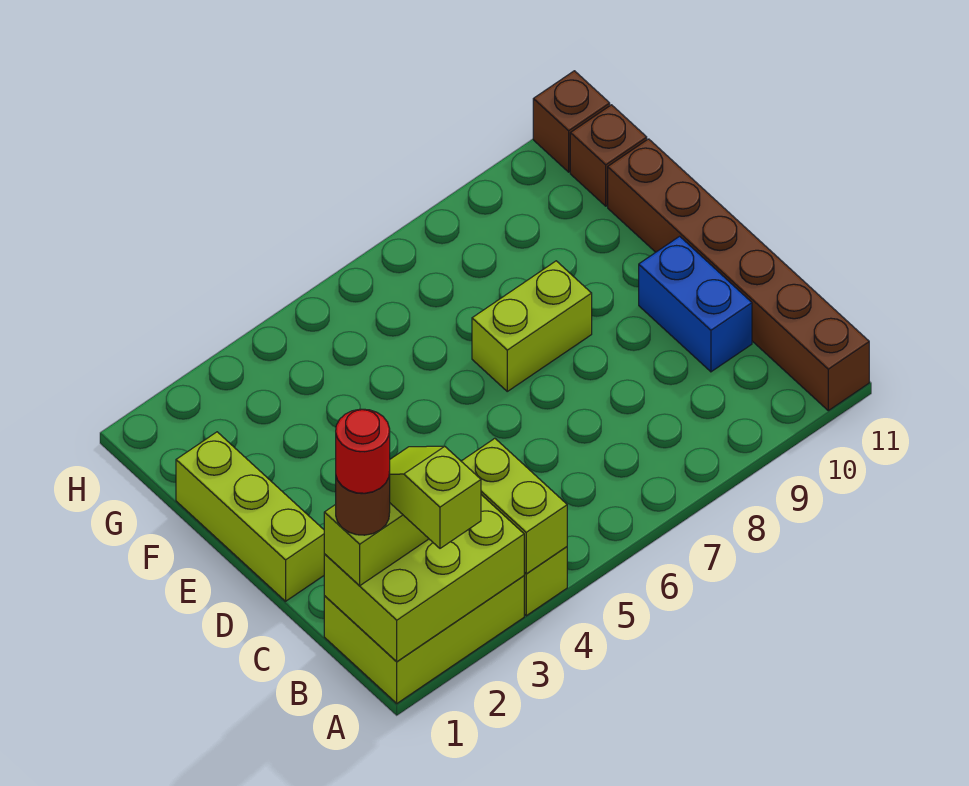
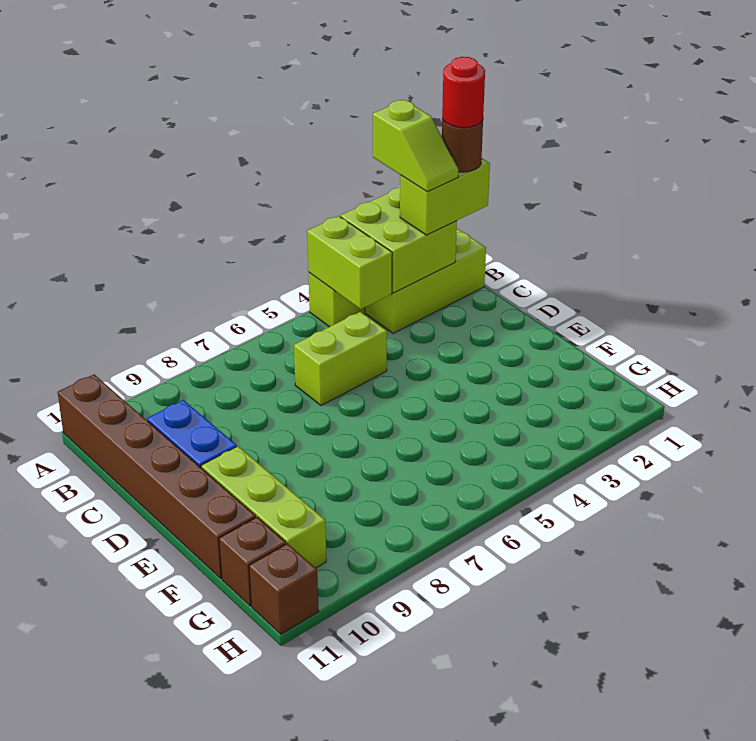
lime 2x3 brick [324,495,524,662] -> lime 2x2 brick [340,188,457,293]
lime 1x3 brick [176,432,324,601] -> lime 1x3 brick moved to [201,446,326,568]
lime 1x2 brick [472,261,592,391] -> lime 1x2 brick moved to [294,312,387,406]

